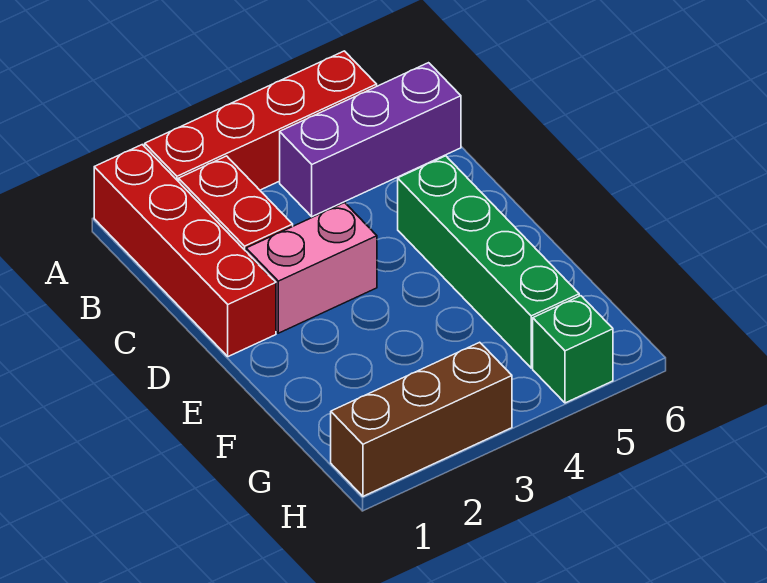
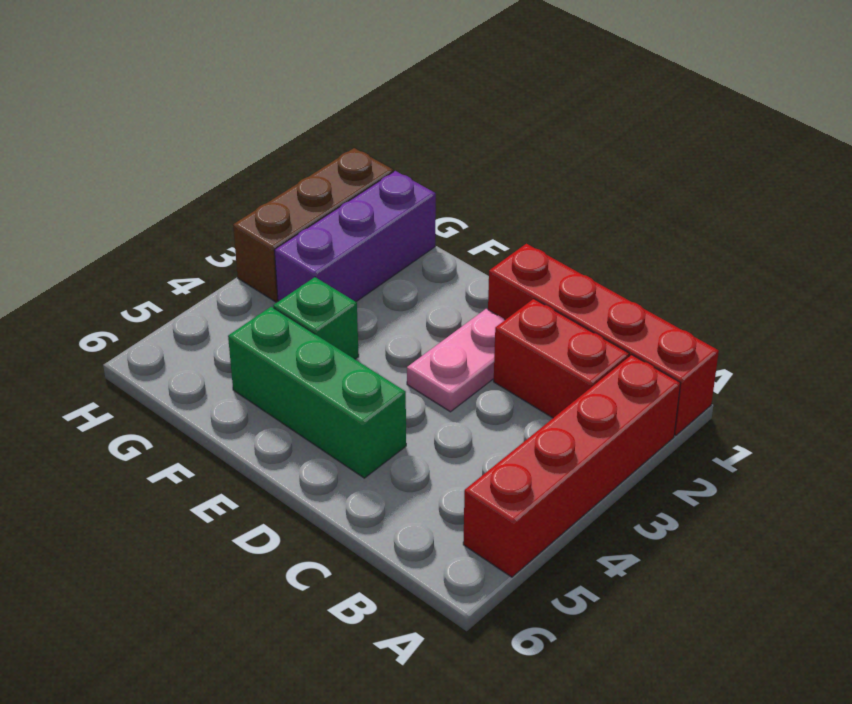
purple 1x3 brick [280,63,461,217] -> purple 1x3 brick moved to [274,171,436,302]
pink 1x2 brick [246,203,377,333] -> pink 1x2 plate [407,309,505,412]
green 1x4 brick [398,156,579,368] -> green 1x3 brick [228,307,406,478]
green 1x1 brick [533,296,613,403] -> green 1x1 brick moved to [273,277,359,359]

